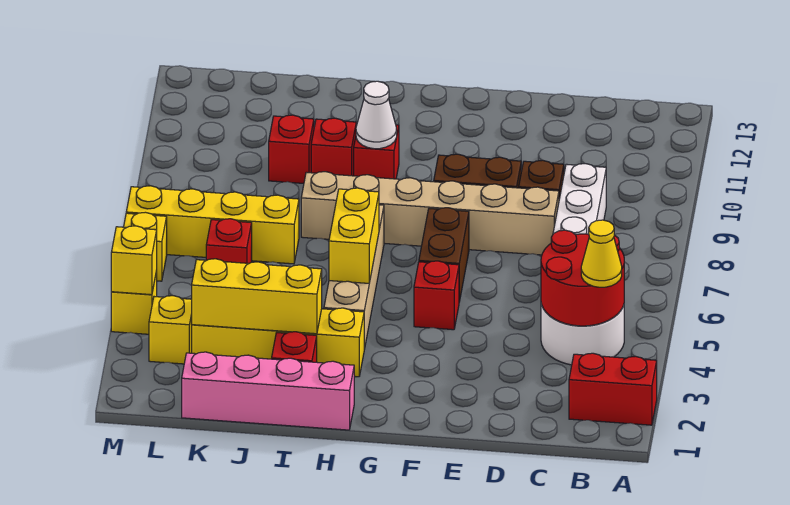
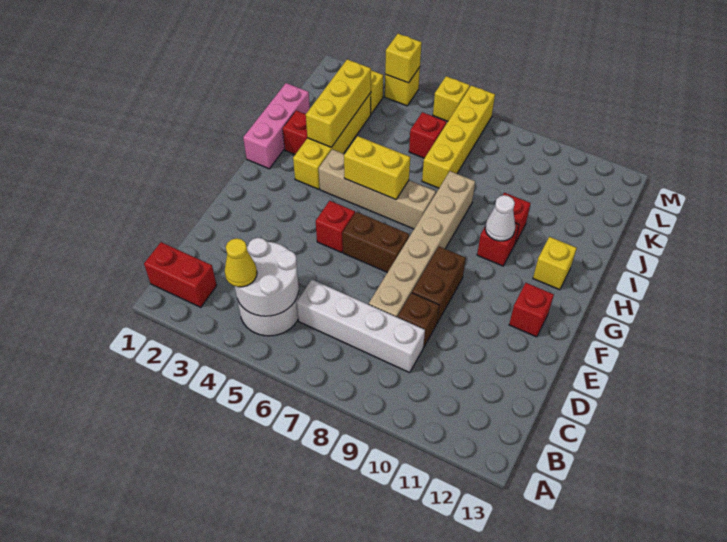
red 1x2 brick [569,353,657,425] -> red 1x2 brick turned to [144,242,217,307]
red 2x2 round brick [541,230,624,326] -> white 2x2 round brick [235,238,299,316]
pink 1x4 brick [182,352,354,430] -> pink 1x3 brick [243,83,310,169]
none -> yellow 1x1 brick [533,237,577,290]
red 1x1 brick [269,115,314,183] -> red 1x1 brick moved to [509,283,554,337]

